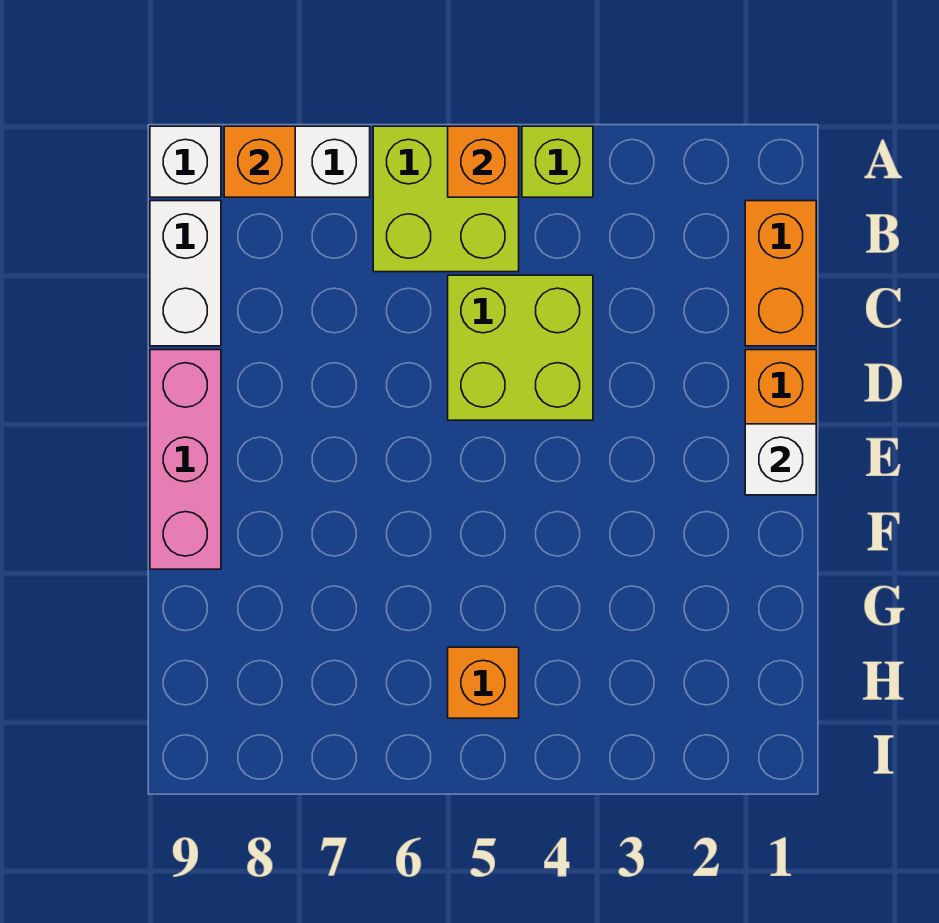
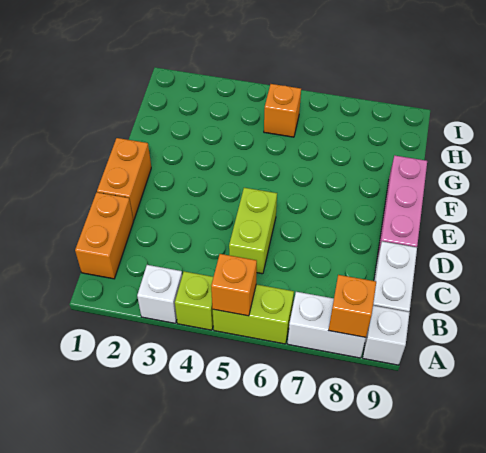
lime 2x2 brick [373,126,519,272] -> lime 1x2 brick [213,284,294,344]
lime 2x2 brick [448,275,593,420] -> lime 1x2 brick [229,188,277,274]
white 1x1 brick [745,424,816,495] -> white 1x1 brick moved to [137,265,182,323]

